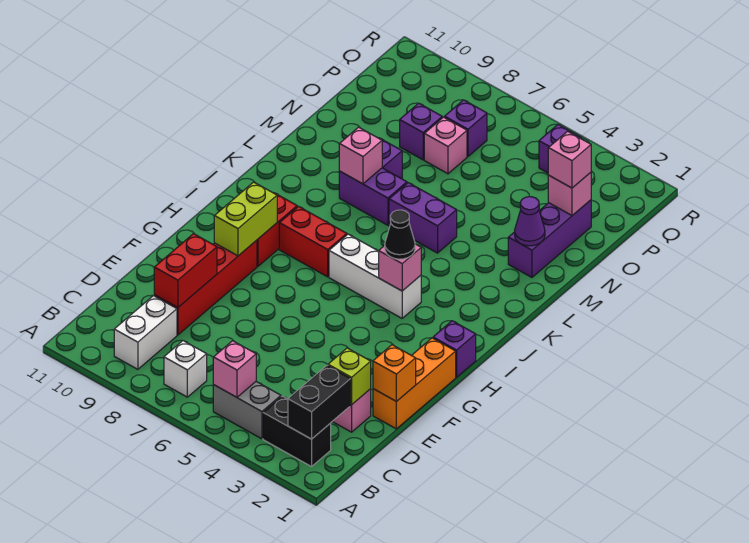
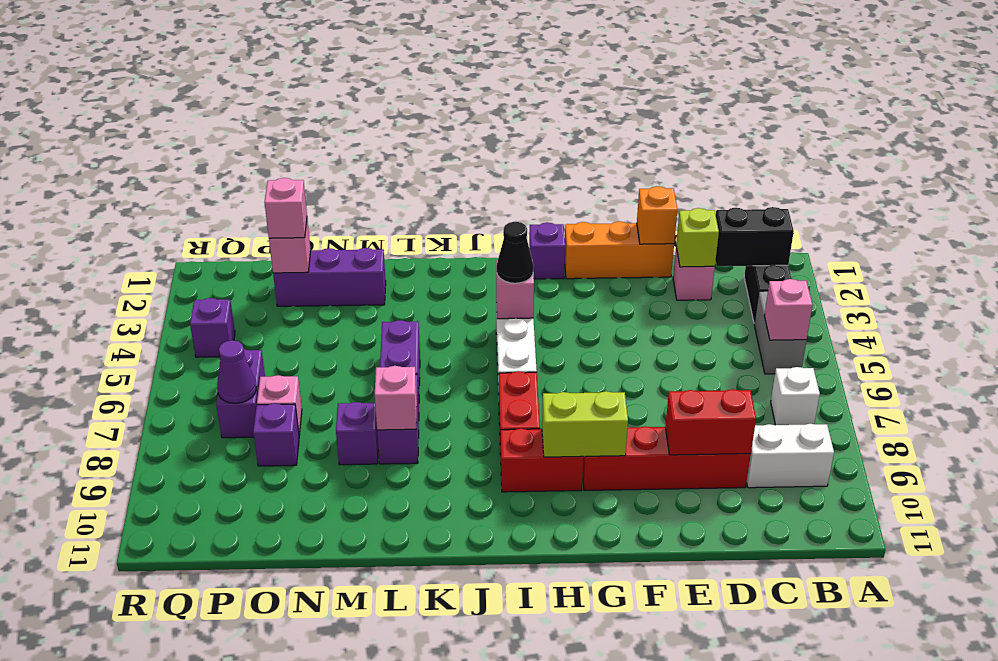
purple 1x1 cone [515,197,545,246] -> purple 1x1 cone moved to [217,340,256,403]
purple 1x1 brick [444,100,487,156] -> purple 1x2 brick [216,349,265,438]

